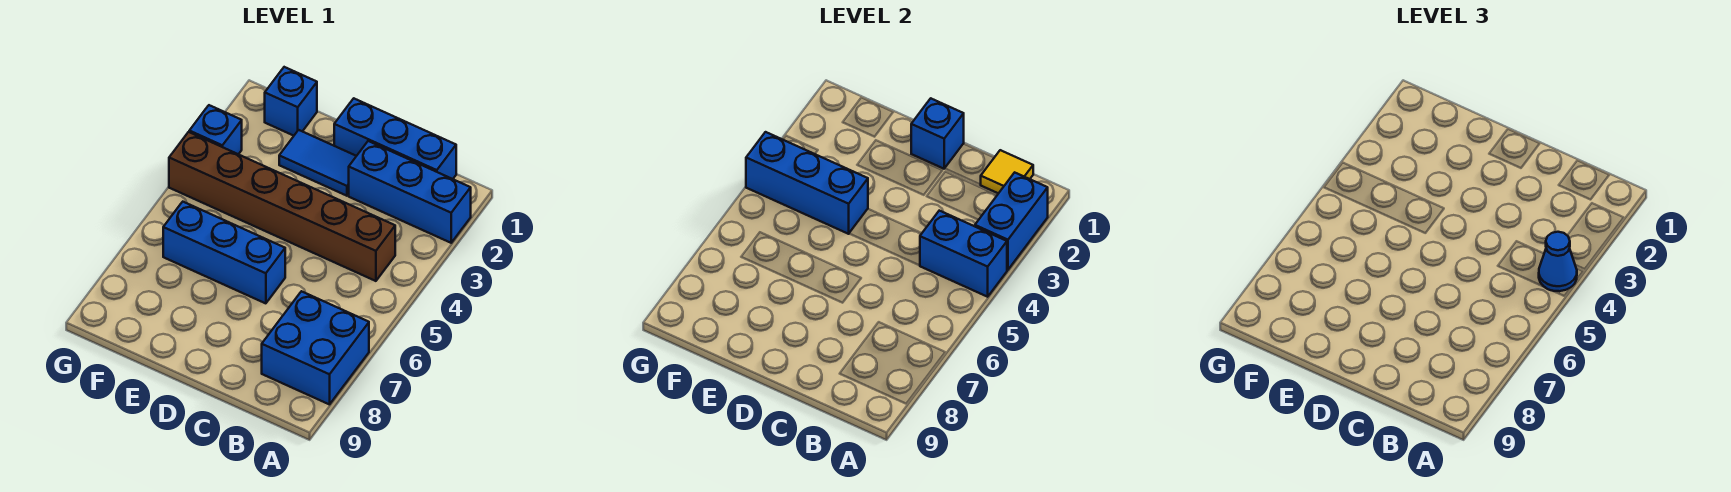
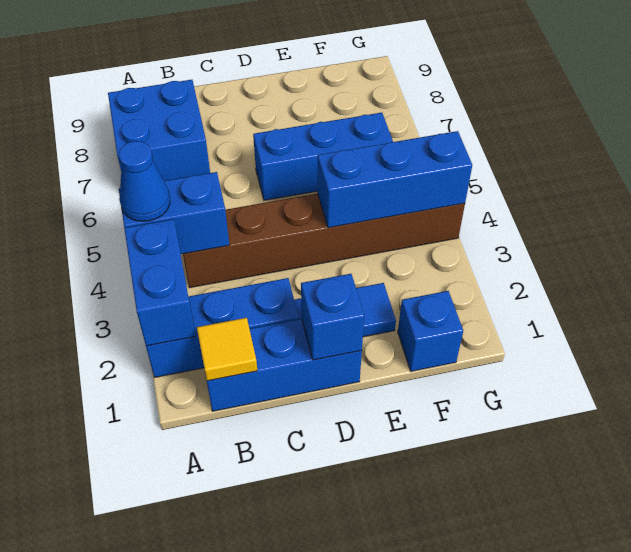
blue 1x1 brick [189,105,242,154] -> none

